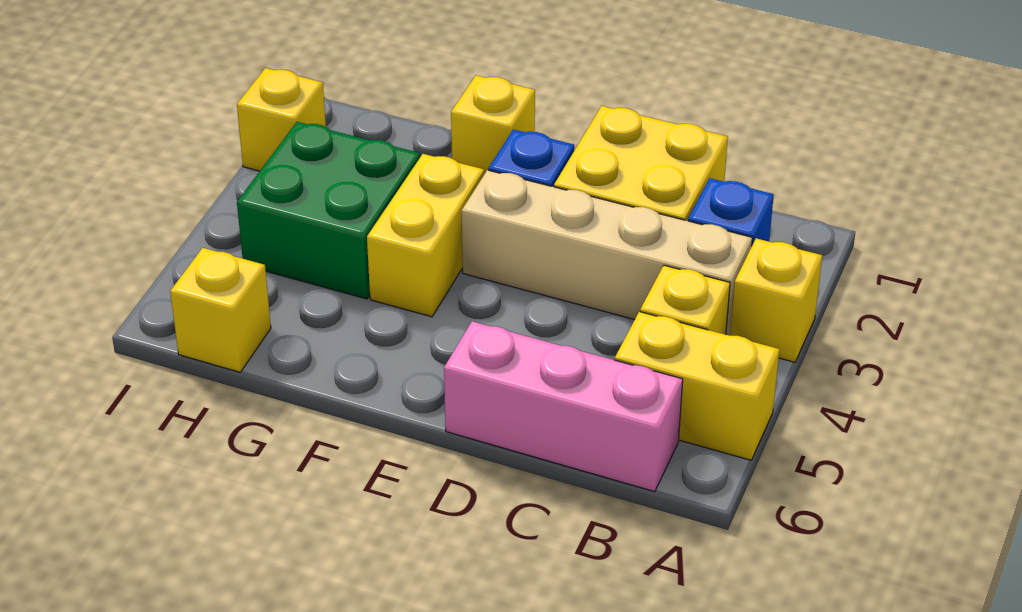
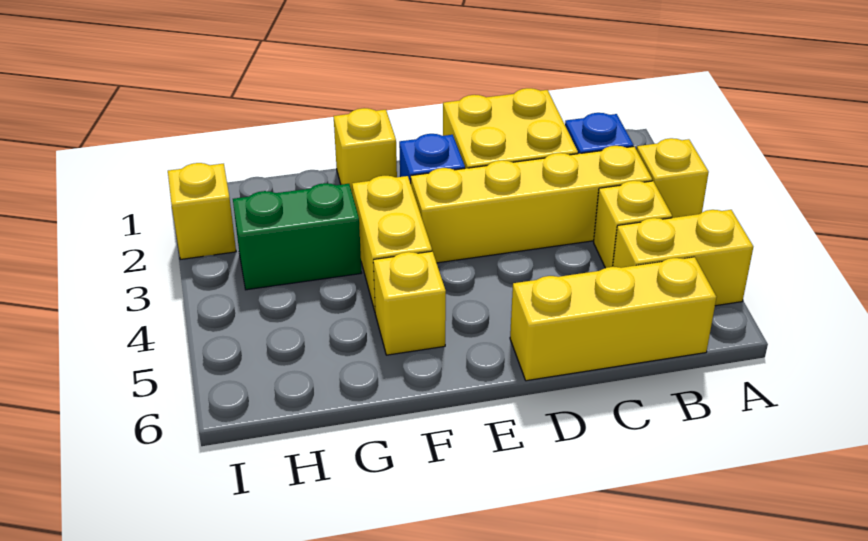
tan 1x4 brick [462,170,752,336] -> yellow 1x4 brick [411,146,652,263]
pink 1x3 brick [444,321,683,492] -> yellow 1x3 brick [510,257,716,381]
green 2x2 brick [237,122,420,299] -> green 1x2 brick [233,183,361,290]
yellow 1x1 brick [170,248,271,372] -> yellow 1x1 brick moved to [373,251,446,355]

